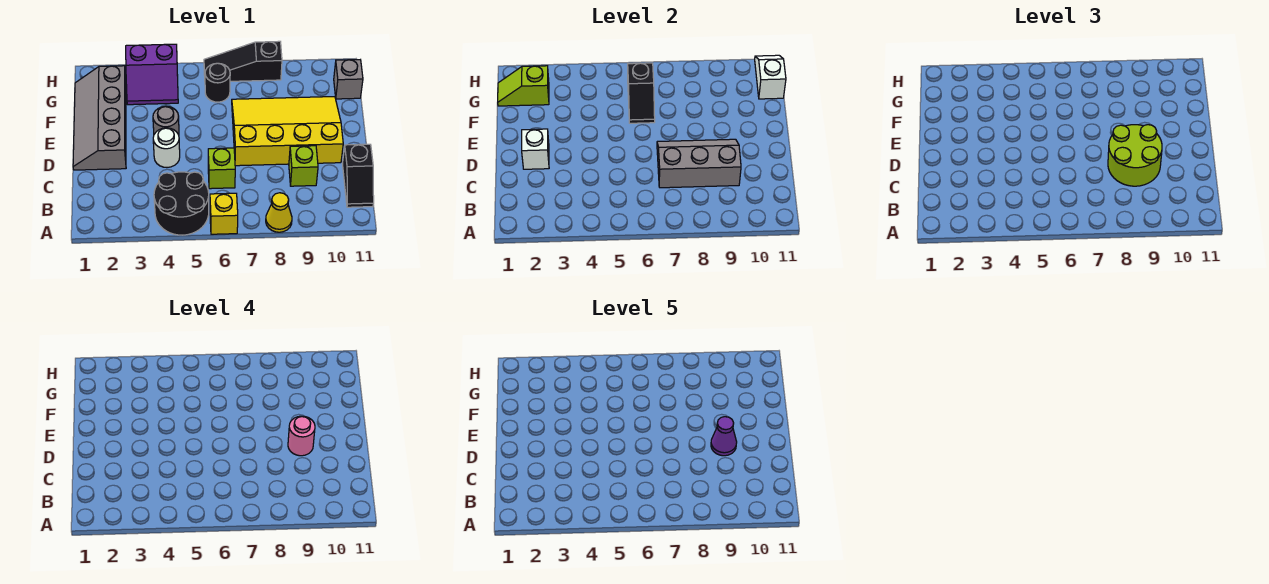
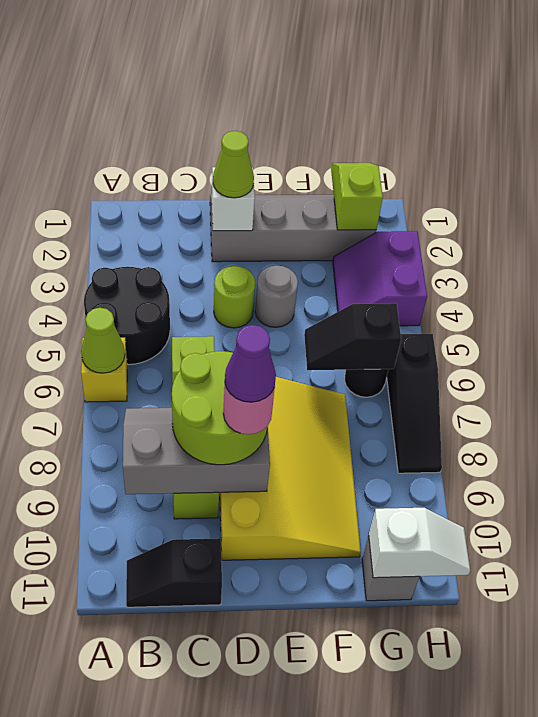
none -> lime 1x1 cone [81,308,125,373]
yellow 1x1 cone [266,193,292,232] -> none
grey 2x3 slope [657,139,741,188] -> grey 2x3 slope turned to [123,408,270,494]
none -> lime 1x1 cone [213,131,254,198]
white 1x1 round brick [153,128,180,167] -> lime 1x1 round brick [214,266,255,328]
black 1x3 slope [204,41,282,81] -> black 1x3 slope turned to [387,334,442,473]

